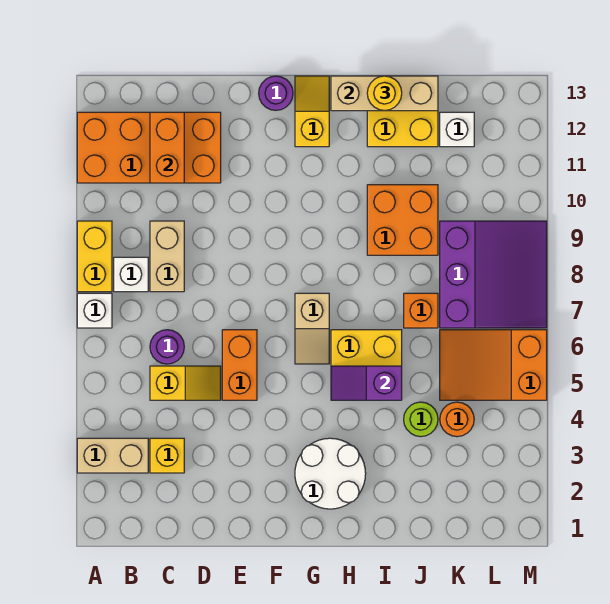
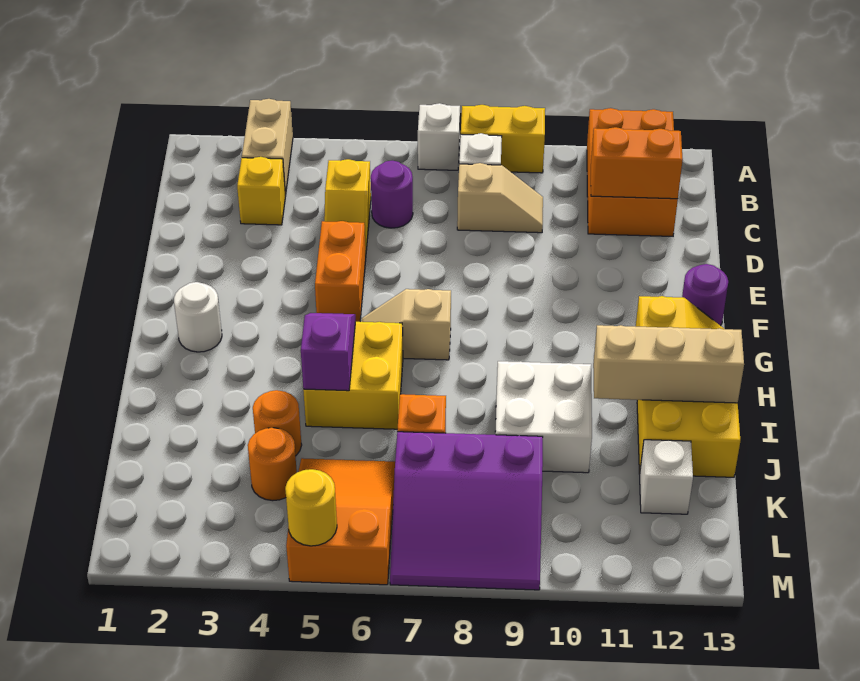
orange 2x4 brick [77,112,221,183] -> orange 2x3 brick [587,108,678,236]
tan 1x2 brick [150,221,184,292] -> tan 1x2 slope [457,163,543,233]
orange 1x2 brick [222,330,257,400] -> orange 1x2 brick turned to [315,221,366,322]
white 2x2 round brick [295,438,366,509] -> white 1x1 round brick [174,282,222,352]
tan 1x3 brick [331,76,438,111] -> tan 1x3 brick turned to [593,325,744,403]
orange 2x2 brick [367,185,438,255] -> white 2x2 brick [495,361,592,473]
yellow 1x1 round brick [367,76,402,111] -> yellow 1x1 round brick moved to [285,469,337,546]
lime 1x1 round brick [404,402,438,437] -> orange 1x1 round brick [253,390,302,456]

